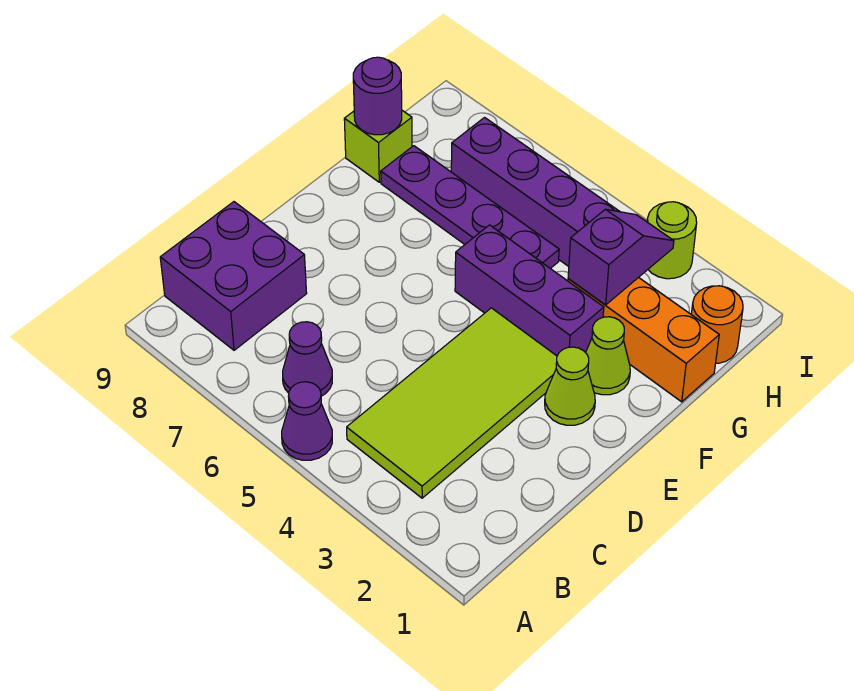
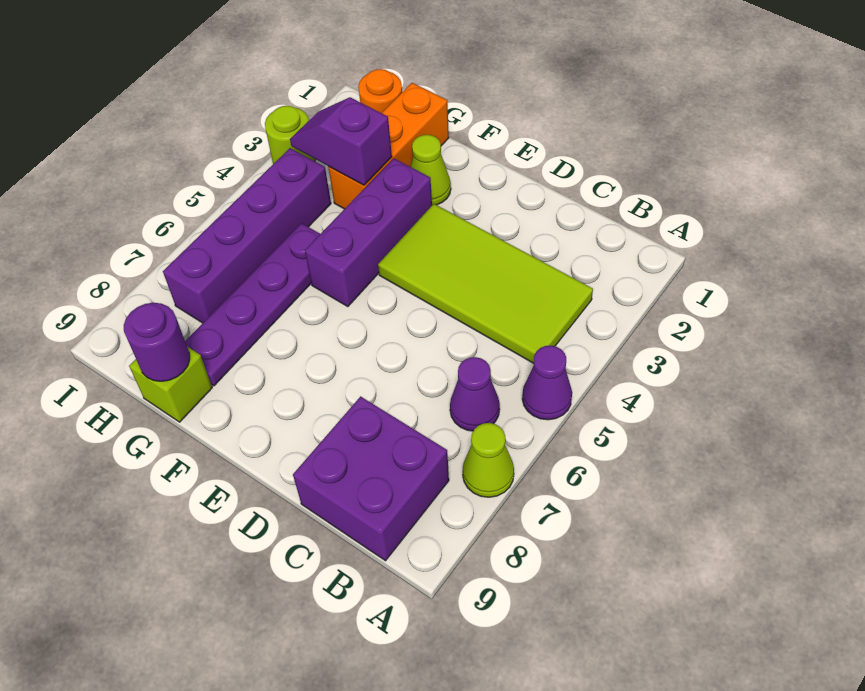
lime 1x1 cone [545,347,595,425] -> lime 1x1 cone moved to [463,423,514,497]

